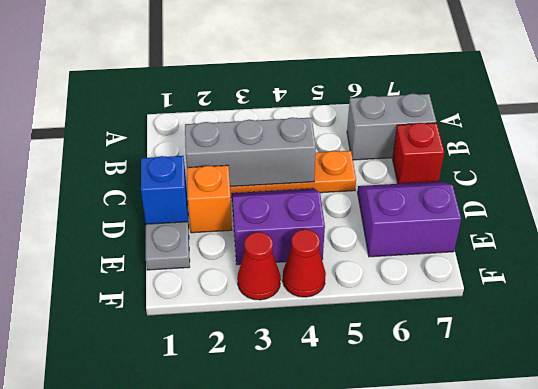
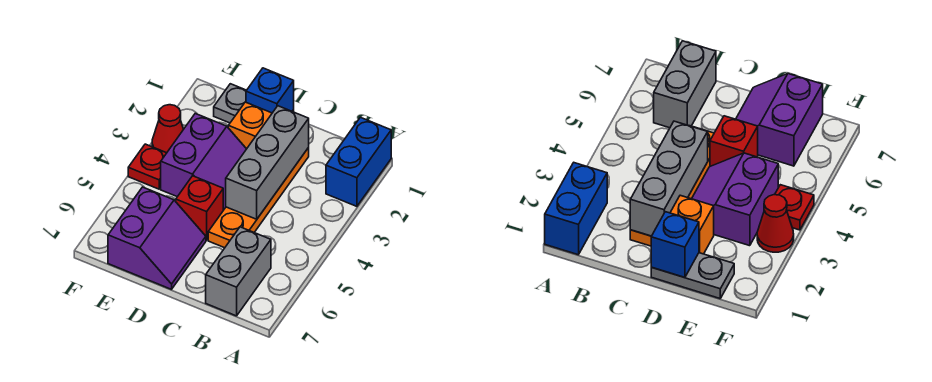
none -> blue 1x2 brick [326,117,391,206]
red 1x1 brick [393,123,444,184] -> red 1x1 brick moved to [176,176,223,240]
red 1x1 cone [283,229,326,297] -> red 1x1 plate [128,144,166,189]

